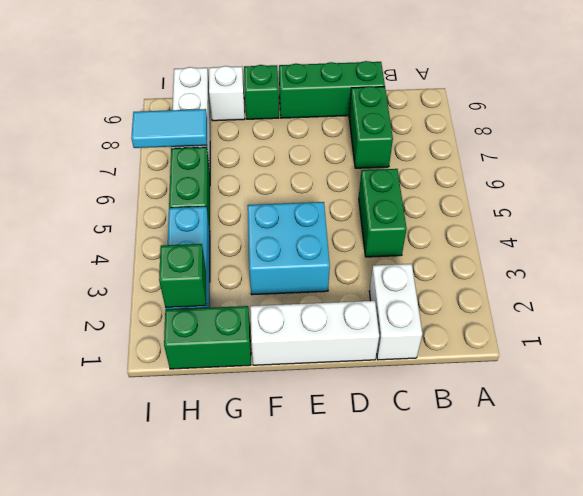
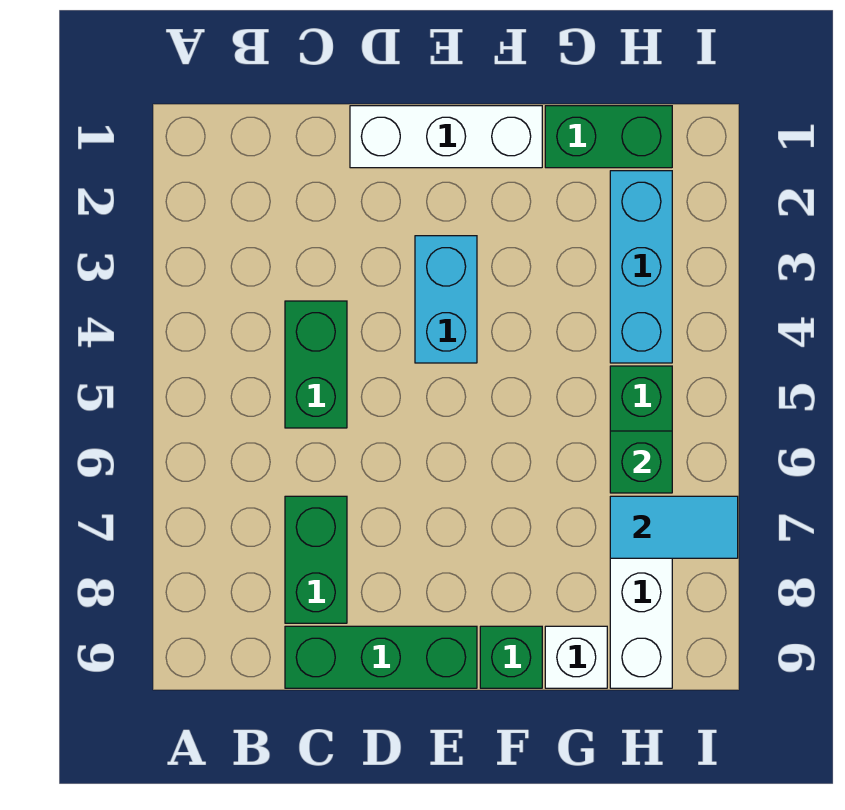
white 1x2 brick [369,264,422,360] -> none
cyan 2x2 brick [248,202,330,295] -> cyan 1x2 brick [415,236,477,363]
green 1x1 brick [159,244,206,307] -> green 1x1 brick moved to [610,431,672,493]

